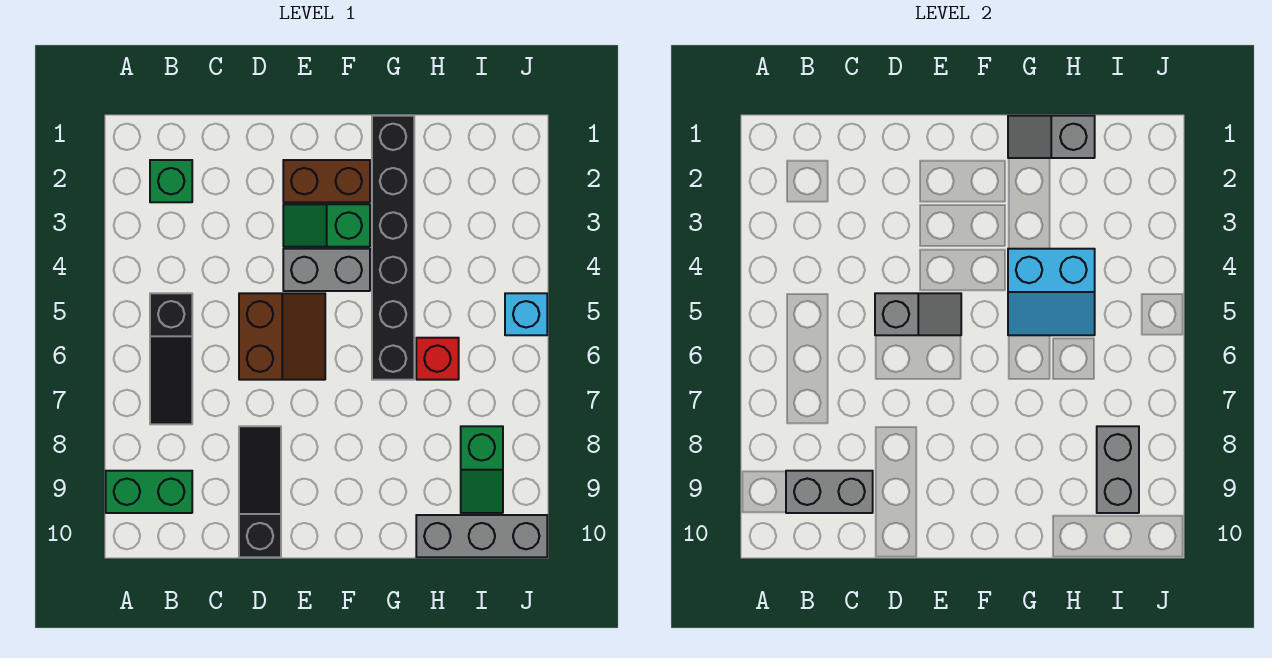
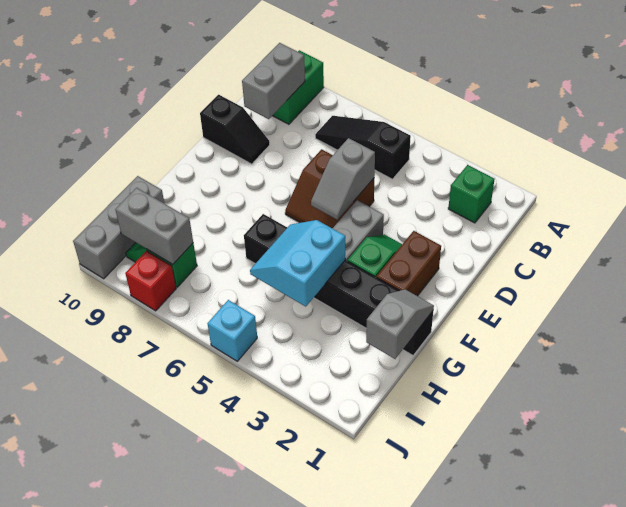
black 1x3 slope [239,426,281,557] -> black 1x2 slope [200,95,270,164]
red 1x1 brick [416,338,459,380] -> red 1x1 brick moved to [125,251,176,311]

